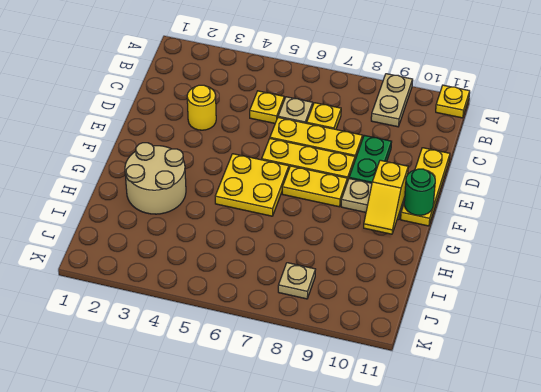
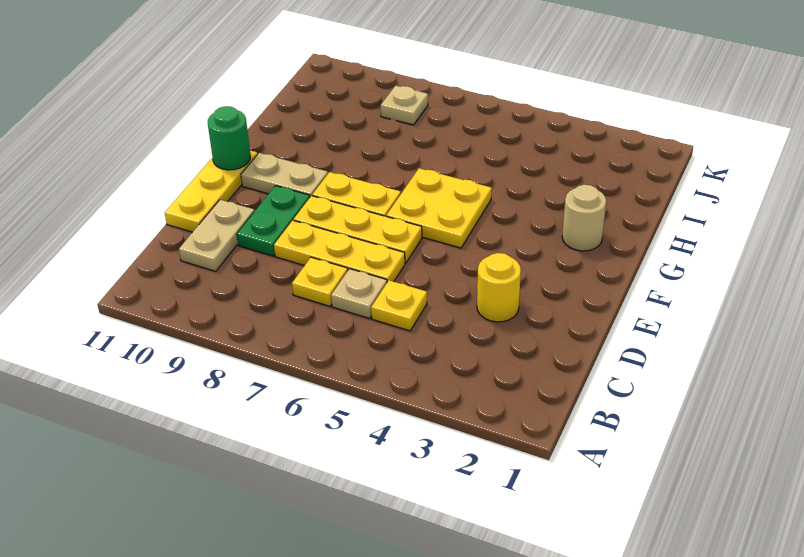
tan 1x2 plate [371,74,413,127] -> tan 1x2 plate moved to [179,200,254,271]
yellow 1x1 plate [436,85,470,118] -> none
yellow 1x2 slope [364,160,408,234] -> none
tan 2x2 round brick [125,143,186,214] -> tan 1x1 round brick [562,185,606,251]

